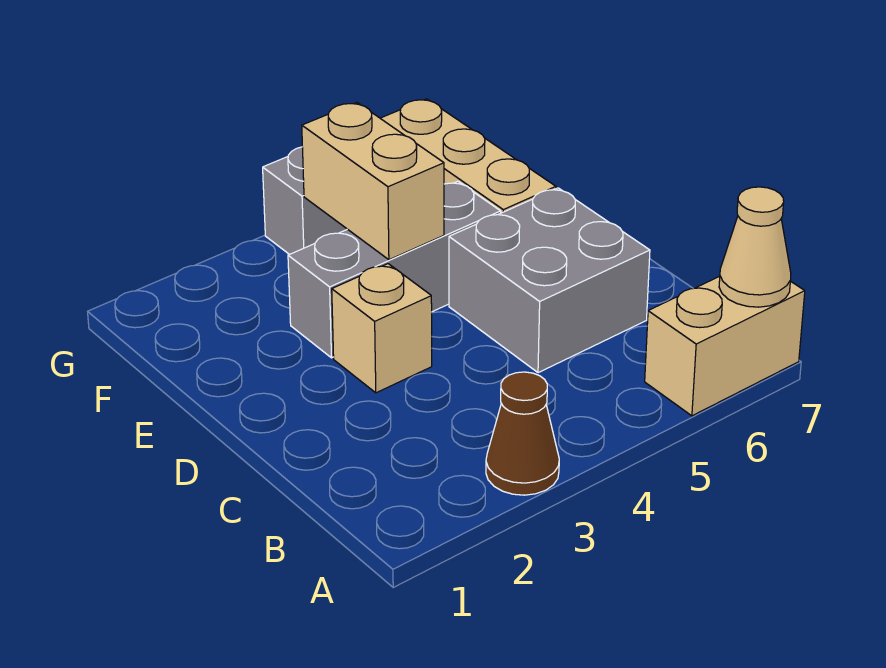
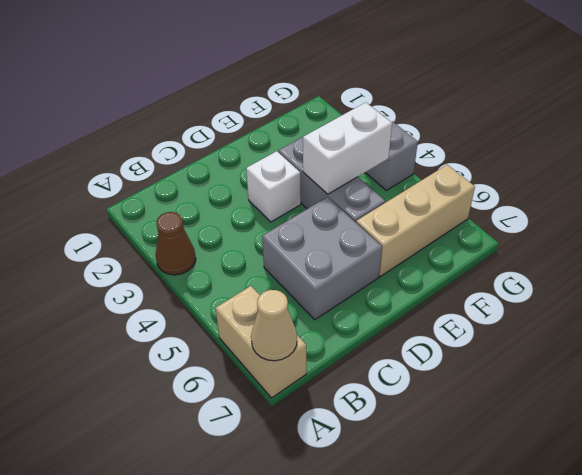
tan 1x1 brick [332,264,432,393] -> white 1x1 brick [246,151,301,222]
tan 1x2 brick [302,103,444,260] -> white 1x2 brick [303,102,392,194]

